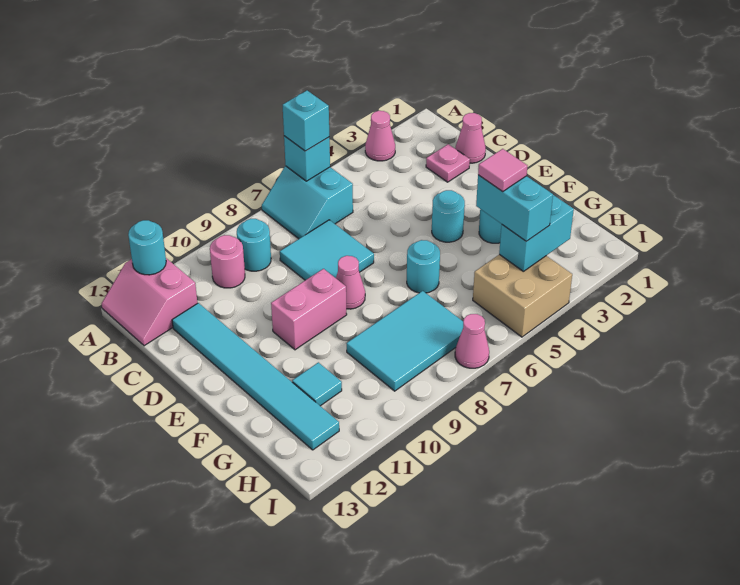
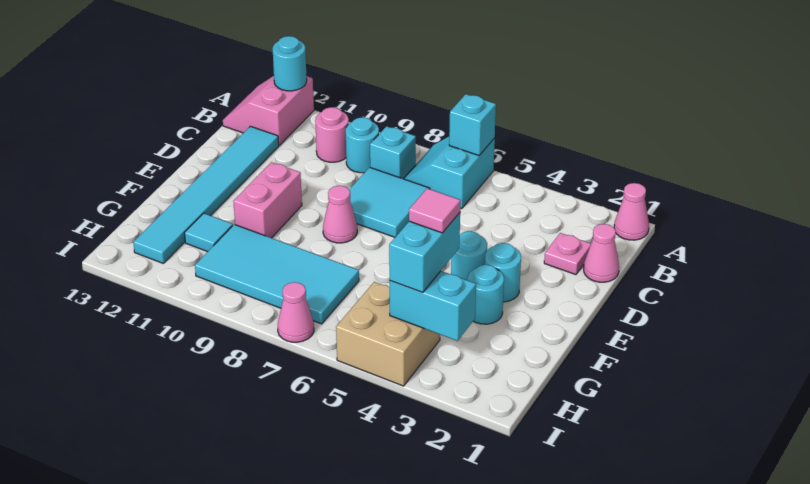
pink 1x1 cone [365,111,395,161] -> pink 1x1 cone moved to [614,183,649,240]
cyan 1x1 brick [283,91,329,151] -> cyan 1x1 brick moved to [370,126,416,179]
pink 1x2 brick [271,269,347,350] -> pink 1x2 brick turned to [234,162,302,238]
cyan 1x1 round brick [407,240,440,293] -> cyan 1x1 round brick moved to [485,243,521,302]
cyan 2x3 tile [346,291,463,391] -> cyan 2x4 tile [195,224,359,324]

